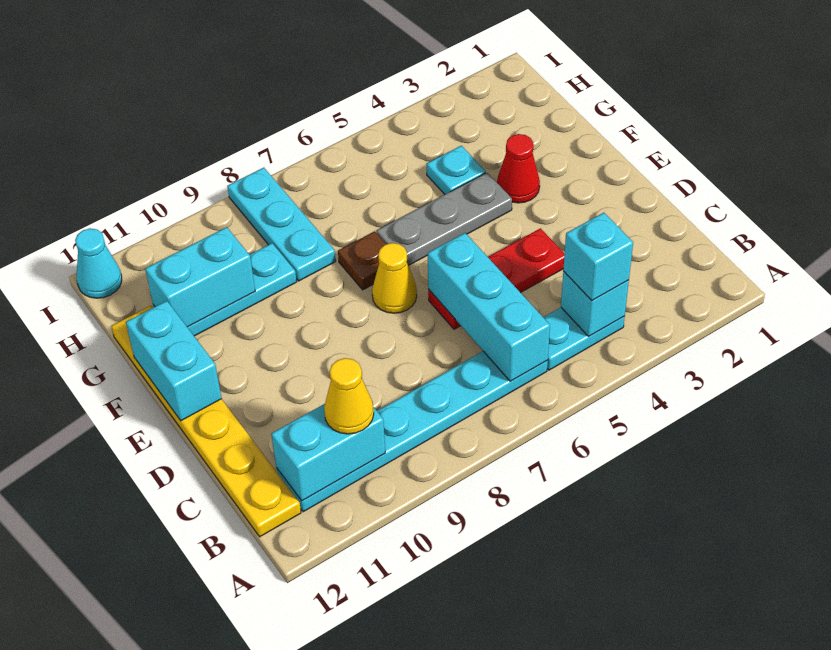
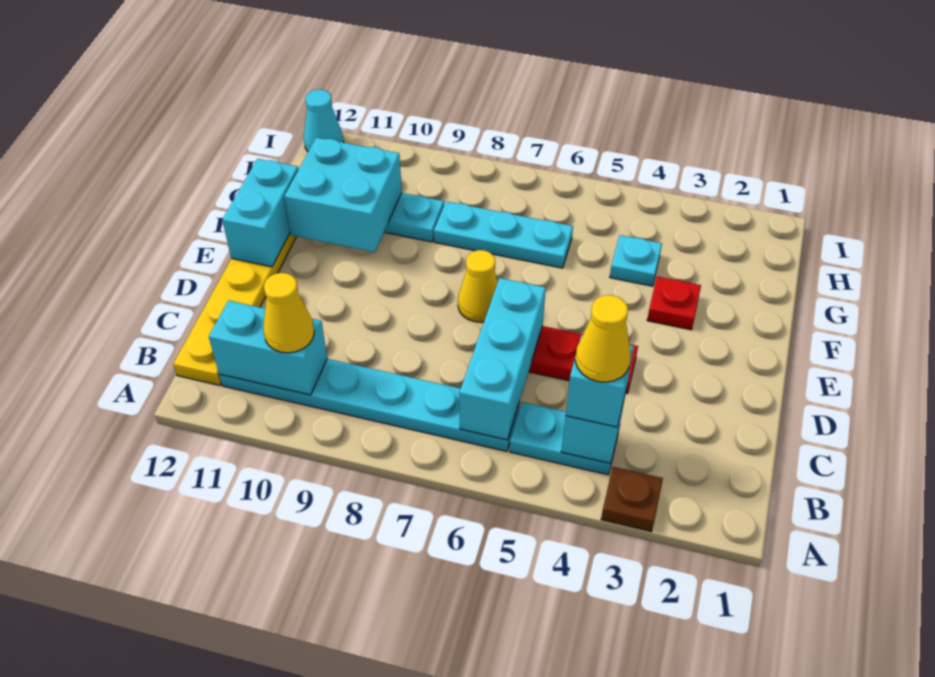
none -> yellow 1x1 cone [575,295,631,382]
red 1x1 cone [497,134,540,203] -> red 1x1 plate [647,276,701,330]
grey 1x3 plate [377,173,512,265] -> none
brown 1x1 plate [338,232,386,290] -> brown 1x1 plate moved to [601,467,663,532]
cyan 1x3 plate [227,168,336,281] -> cyan 1x3 plate turned to [434,201,573,268]
cyan 1x2 brick [145,227,255,327] -> cyan 2x2 brick [284,138,402,252]

